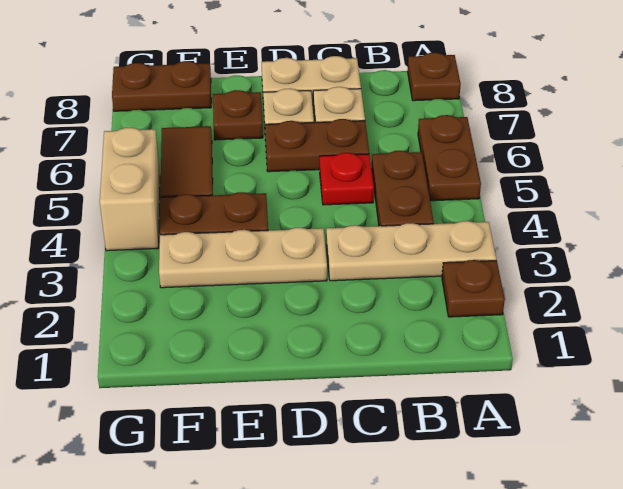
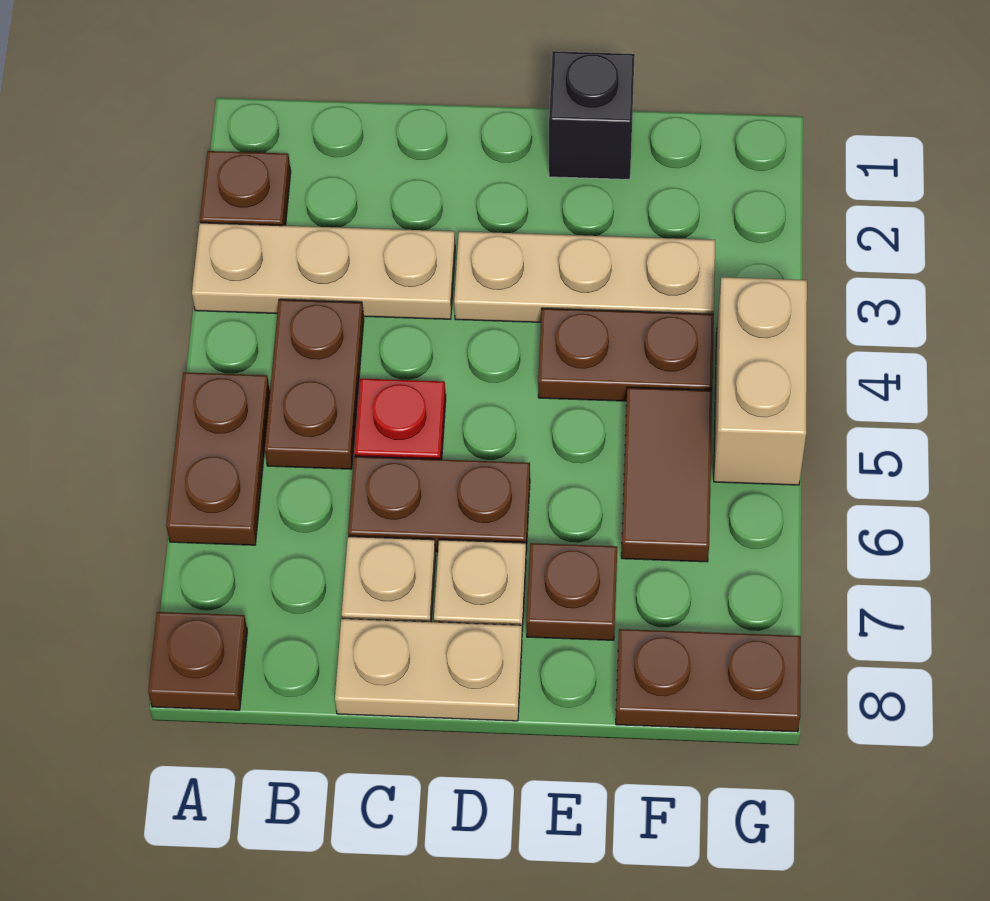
none -> black 1x1 brick [549,51,635,180]

